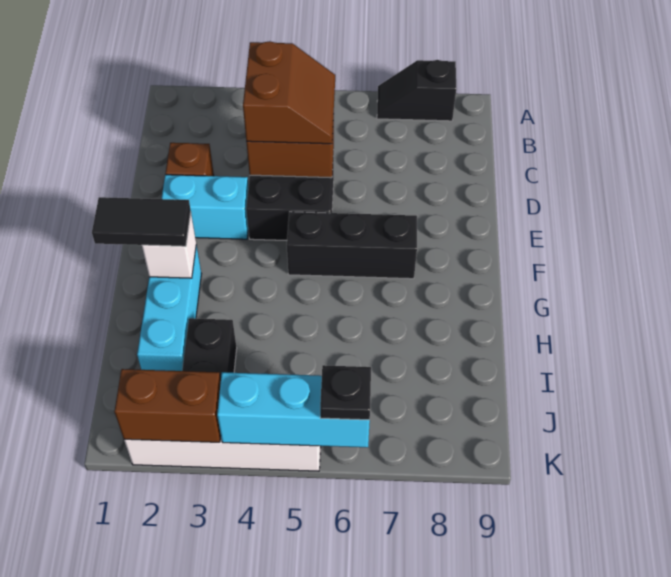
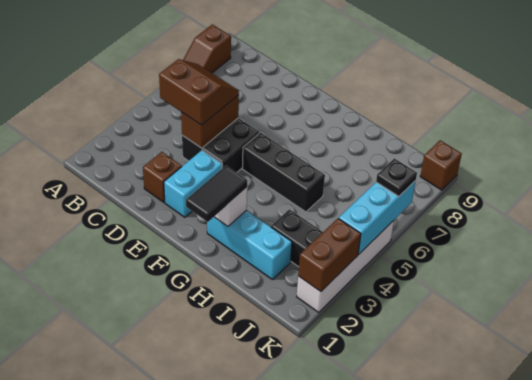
black 1x2 slope [377,60,456,121] -> brown 1x2 slope [183,24,231,73]
black 1x3 brick [287,212,417,279] -> black 1x3 brick turned to [242,133,325,212]
none -> brown 1x1 brick [420,140,462,190]

